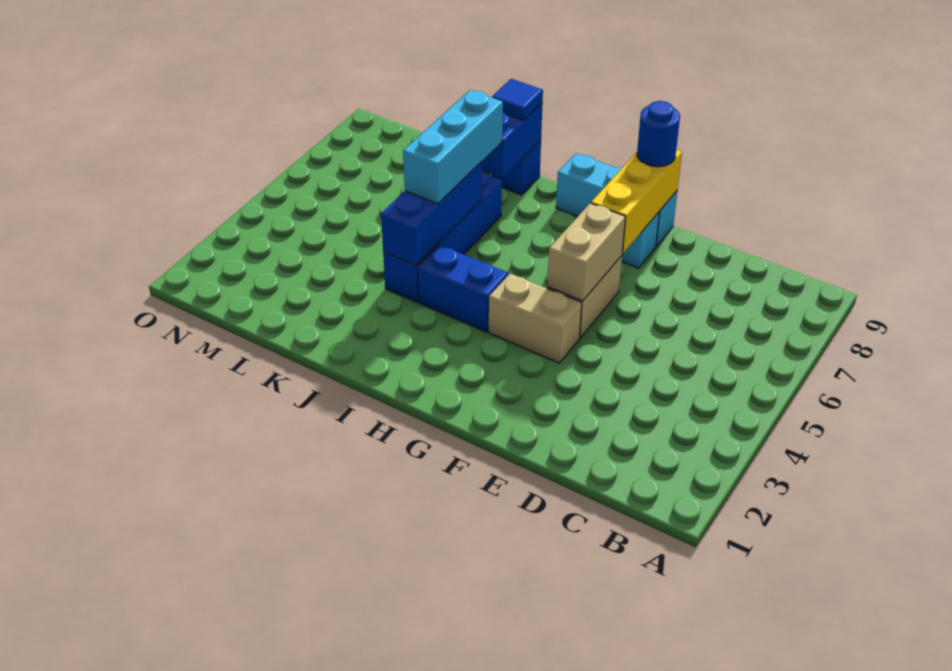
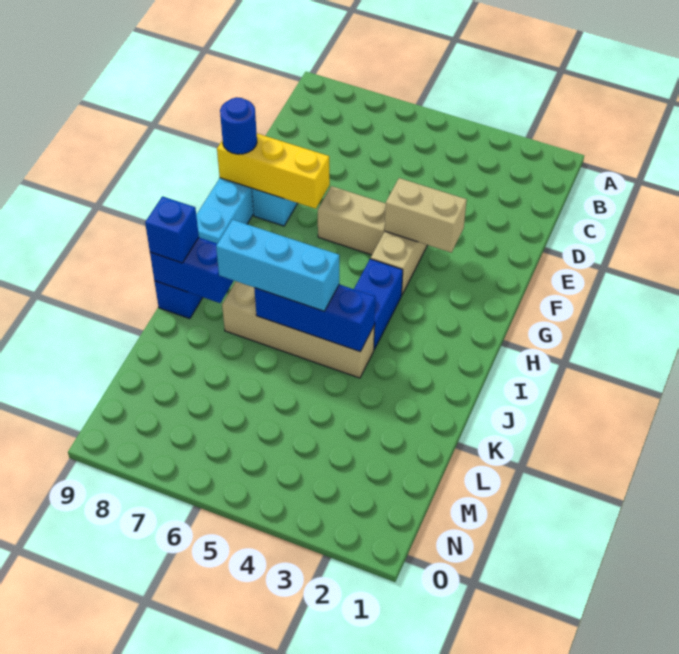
tan 1x2 brick [547,203,625,301] -> tan 1x2 brick moved to [385,178,467,253]
blue 1x4 brick [383,171,502,302] -> tan 1x4 brick [222,281,375,378]
blue 1x1 tile [492,79,543,120] -> blue 1x1 brick [145,196,199,263]

